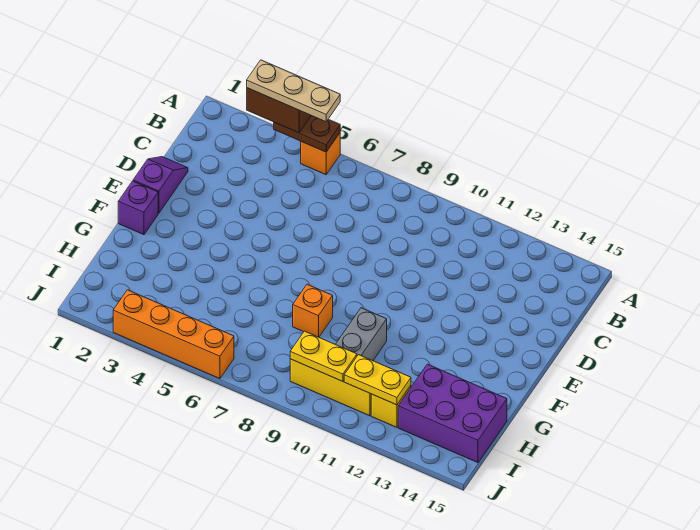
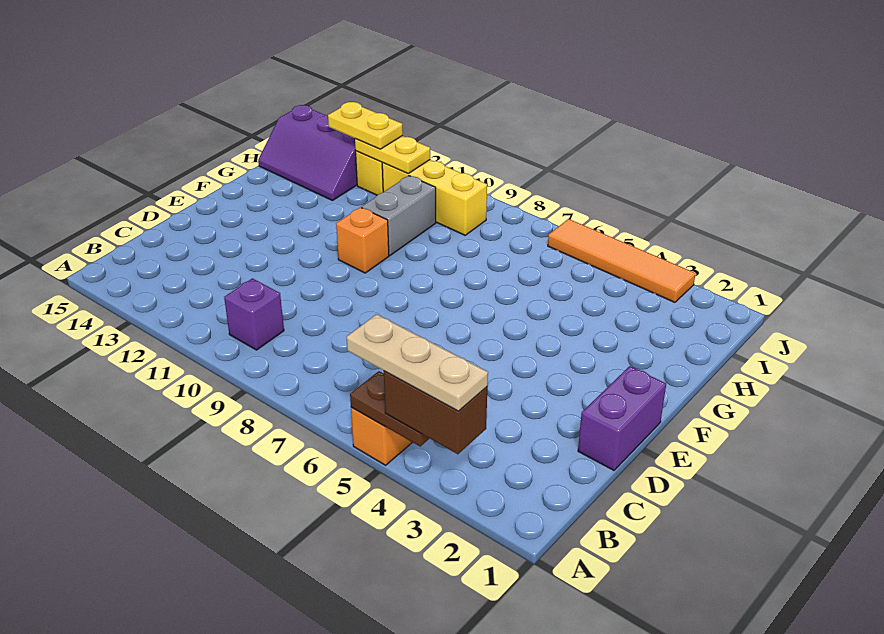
purple 1x2 slope [133,157,188,213] -> purple 1x2 brick [578,366,666,470]
purple 1x1 brick [118,181,158,235] -> purple 1x1 brick moved to [224,278,284,350]
orange 1x1 brick [293,284,333,337] -> orange 1x1 brick moved to [336,207,389,273]
purple 2x3 brick [398,364,507,463] -> purple 2x3 slope [258,105,357,201]
yellow 1x2 plate [290,331,357,382] -> yellow 1x2 plate moved to [328,102,403,149]
orange 1x4 brick [113,290,234,379] -> orange 1x4 tile [548,219,696,302]

